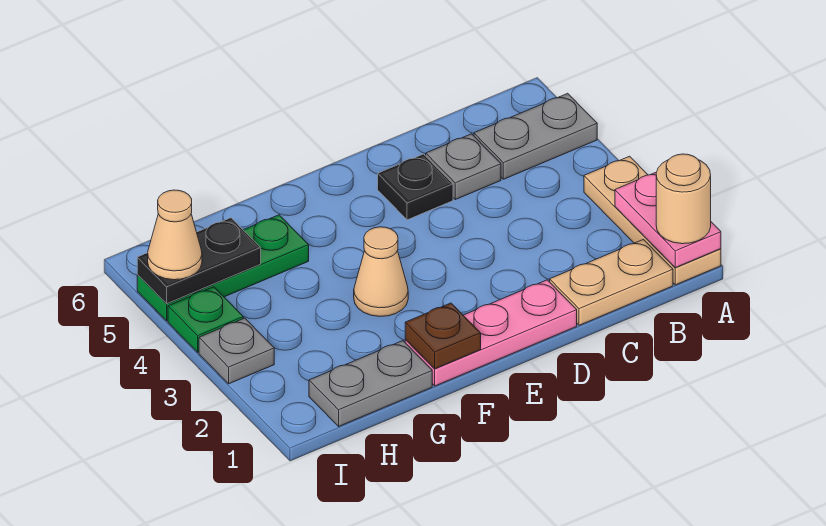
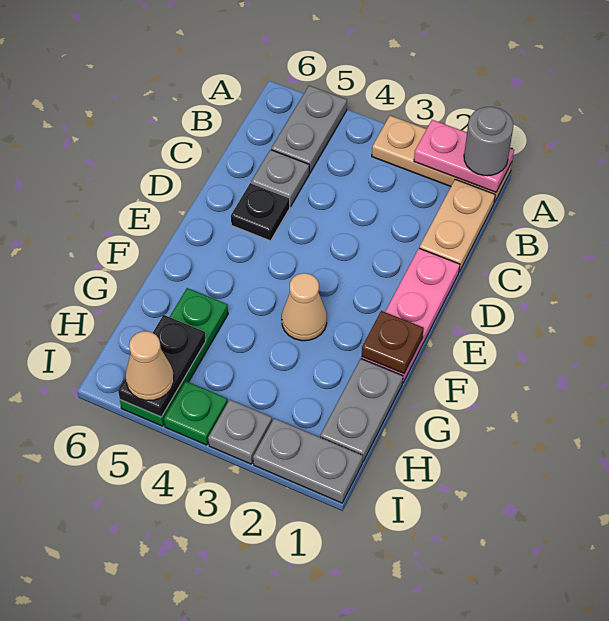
tan 1x1 round brick [656,154,711,244] -> grey 1x1 round brick [464,107,513,176]
none -> grey 1x2 plate [253,418,363,503]

